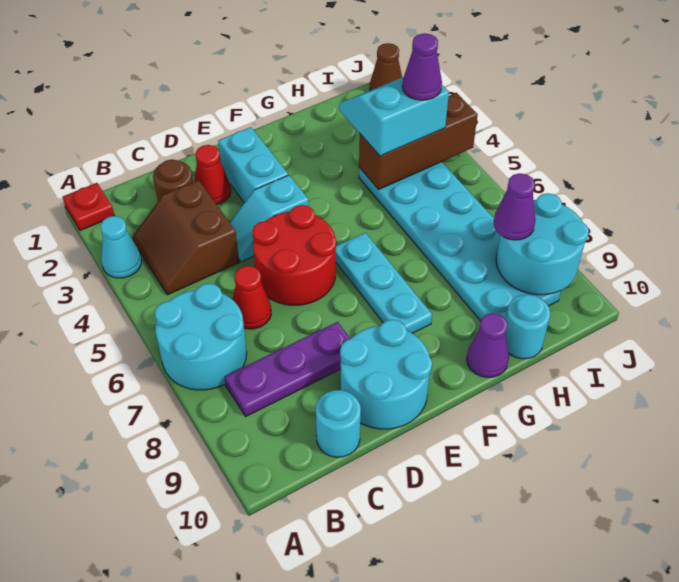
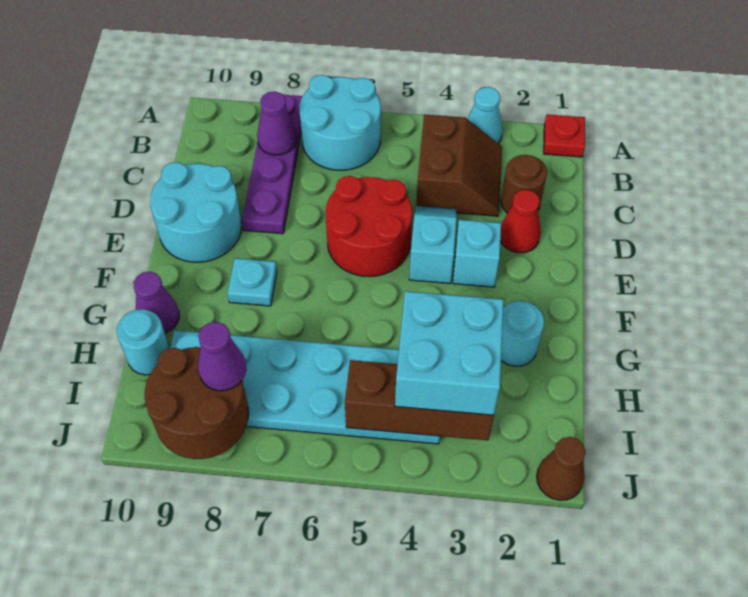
brown 2x2 slope [132,180,239,295] -> brown 2x2 slope turned to [416,114,502,216]
purple 1x3 plate [225,322,350,416] -> purple 1x4 plate [242,94,302,234]
red 1x1 cone [232,266,271,329] -> none
cyan 1x1 round brick [316,390,361,457] -> cyan 1x1 round brick moved to [501,301,544,366]
cyan 1x2 brick [218,127,288,203] -> cyan 1x1 brick [453,220,501,287]
cyan 1x3 plate [336,233,432,333] -> cyan 1x1 plate [227,258,277,306]
cyan 2x2 slope [339,77,449,156] -> cyan 2x2 brick [395,291,504,415]
brown 1x3 brick [359,93,478,190] -> brown 1x3 brick turned to [345,360,494,440]
purple 1x1 cone [402,33,442,100] -> purple 1x1 cone moved to [257,91,297,155]
cyan 2x2 round brick [496,193,589,295] -> brown 2x2 round brick [145,347,249,459]

